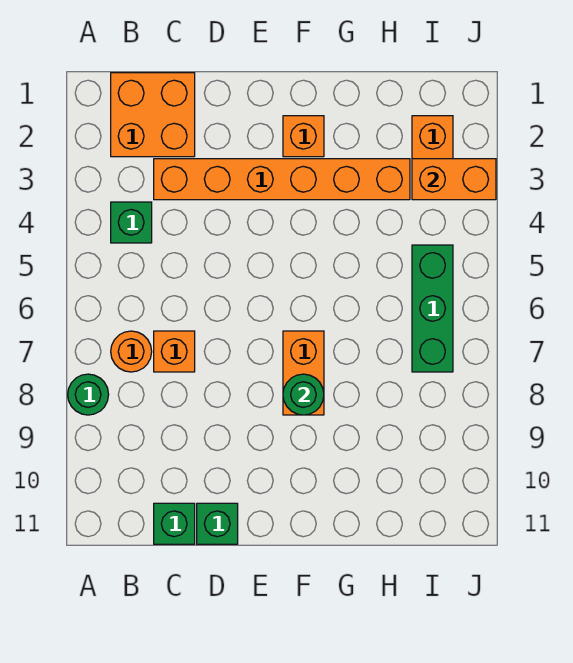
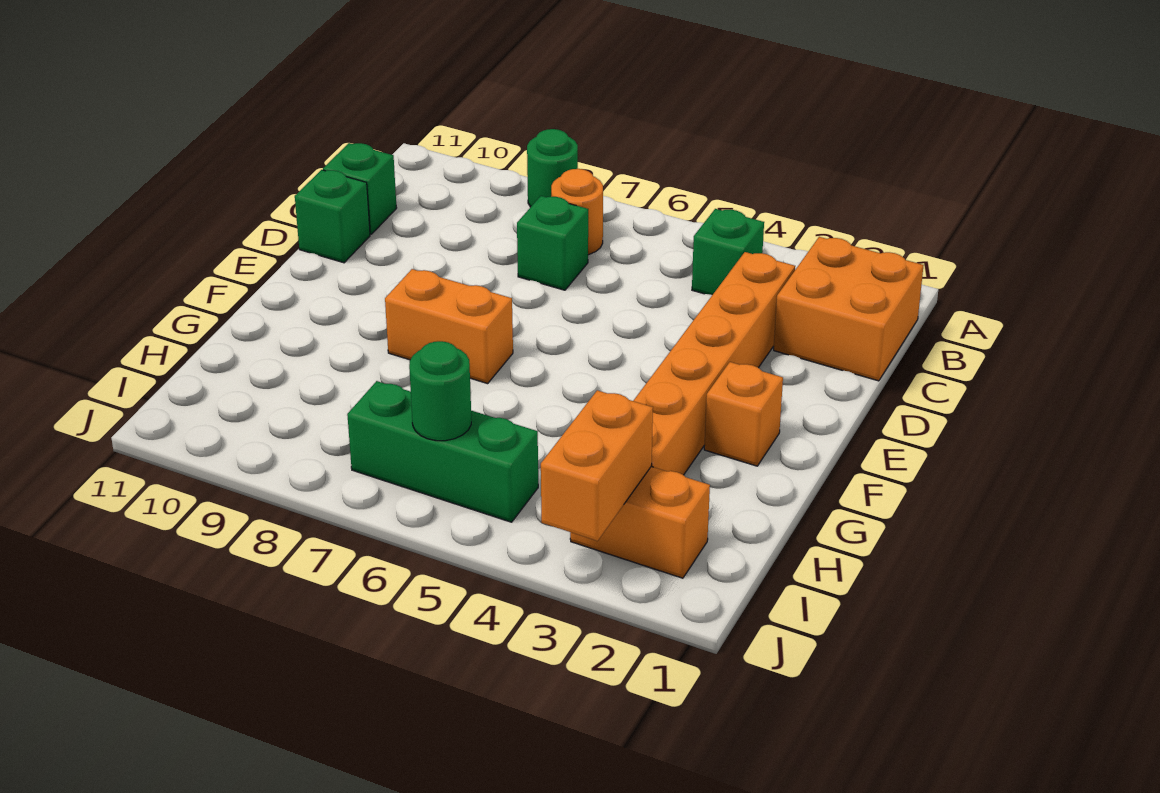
orange 1x1 brick [154,331,195,372] -> green 1x1 brick [517,196,588,290]
green 1x1 round brick [283,374,324,415] -> green 1x1 round brick moved to [409,341,471,441]

